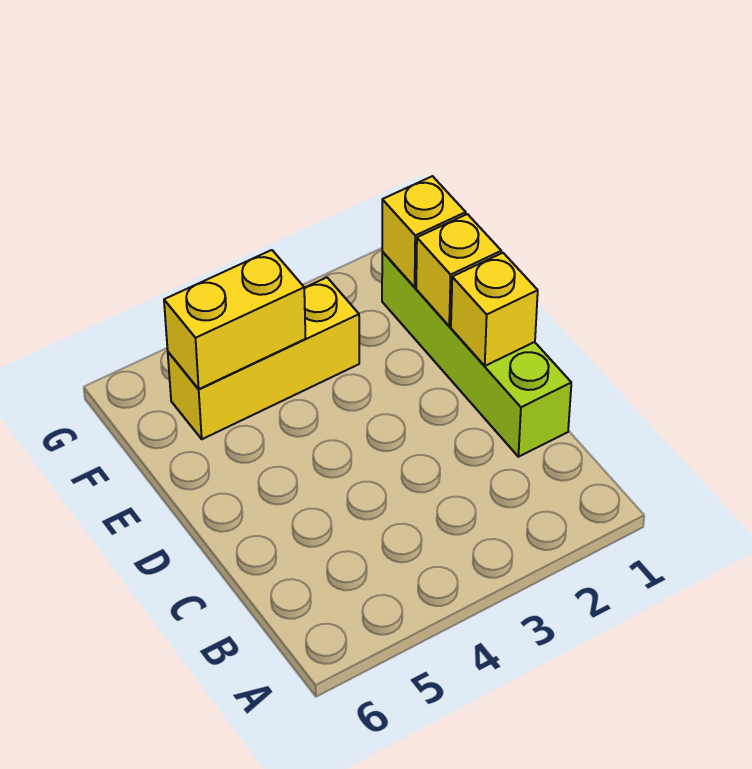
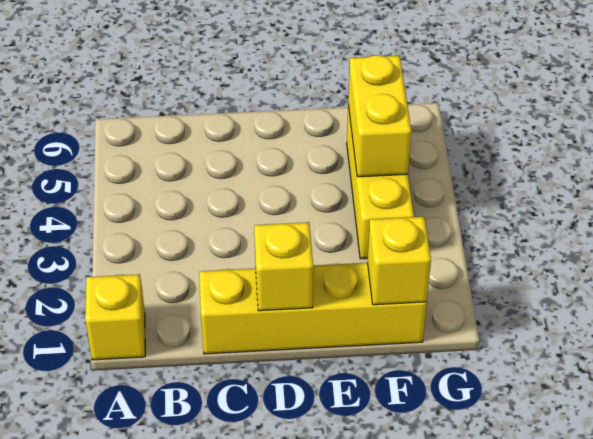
lime 1x4 brick [382,251,571,457] -> yellow 1x4 brick [199,263,427,354]
yellow 1x1 brick [416,214,501,326] -> yellow 1x1 brick moved to [85,274,145,360]

